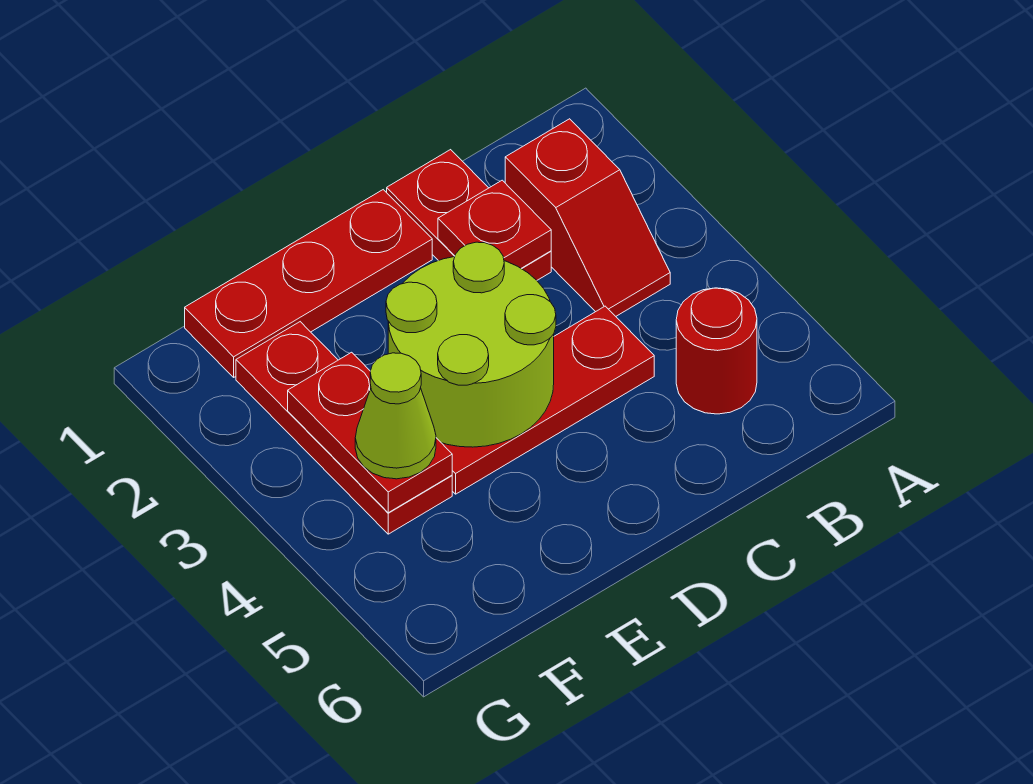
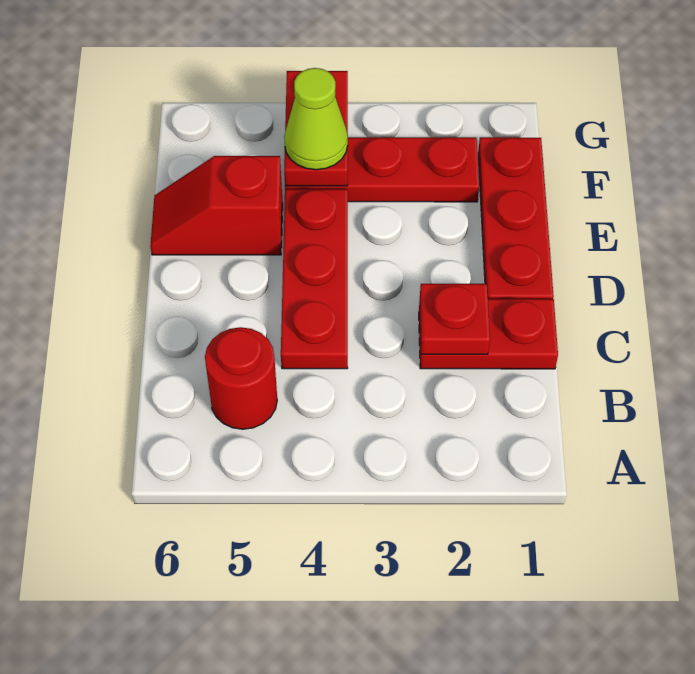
red 1x2 slope [505,119,670,316] -> red 1x2 slope moved to [150,156,283,255]
lime 2x2 round brick [386,242,556,447] -> none
red 1x2 plate [288,352,452,513] -> red 1x2 plate turned to [284,71,348,186]

